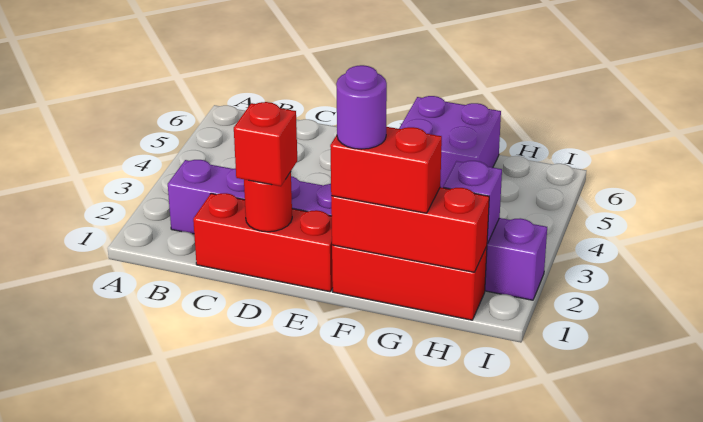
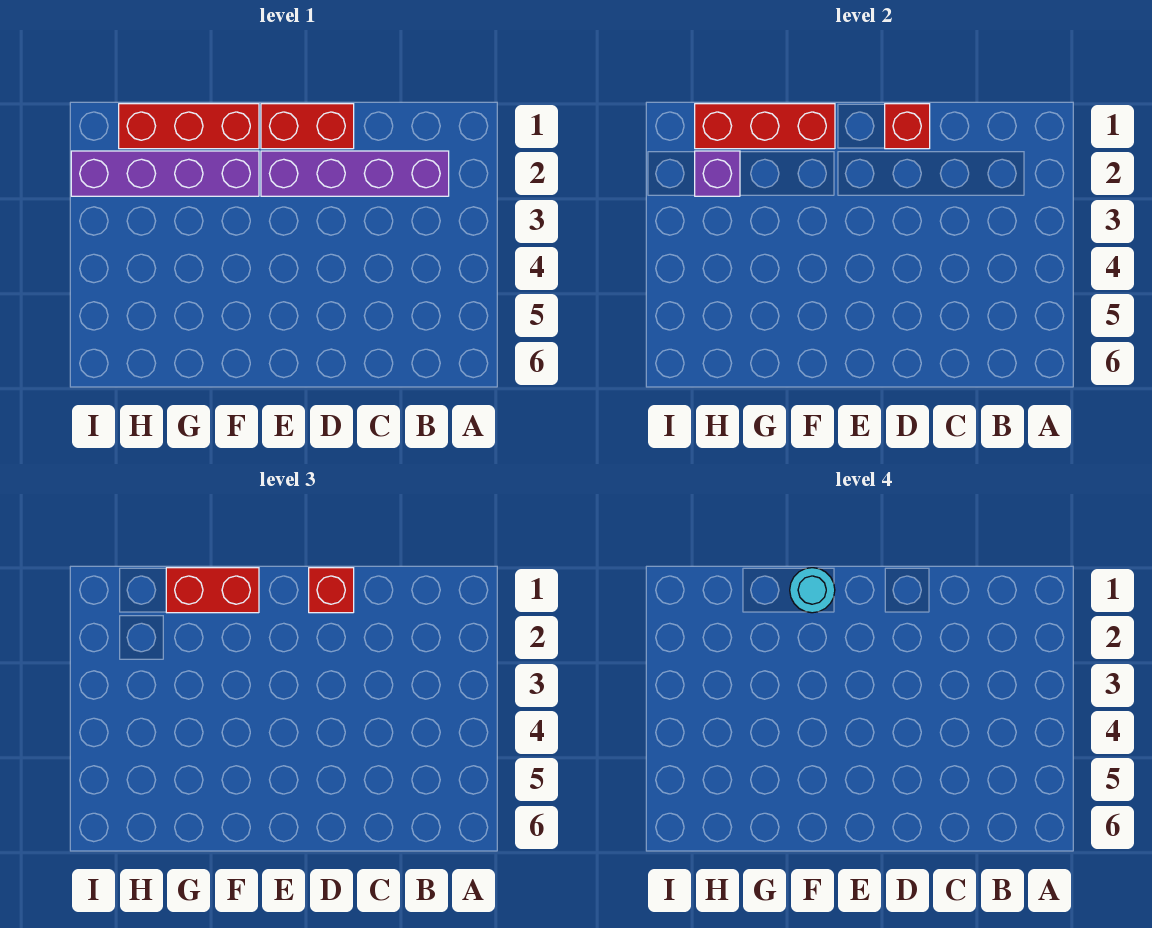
red 1x3 brick [193,193,333,292] -> red 1x2 brick [261,104,354,149]
red 1x1 round brick [244,172,292,232] -> red 1x1 brick [885,104,930,149]
purple 1x1 round brick [336,65,387,149] -> cyan 1x1 round brick [790,568,835,613]
purple 2x2 brick [399,96,501,188] -> none

